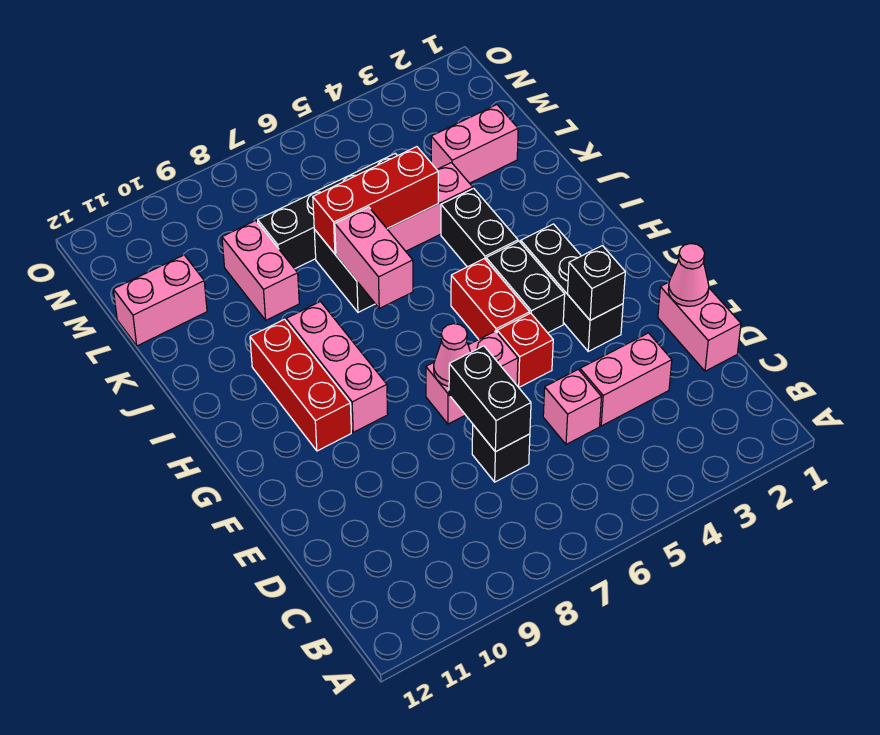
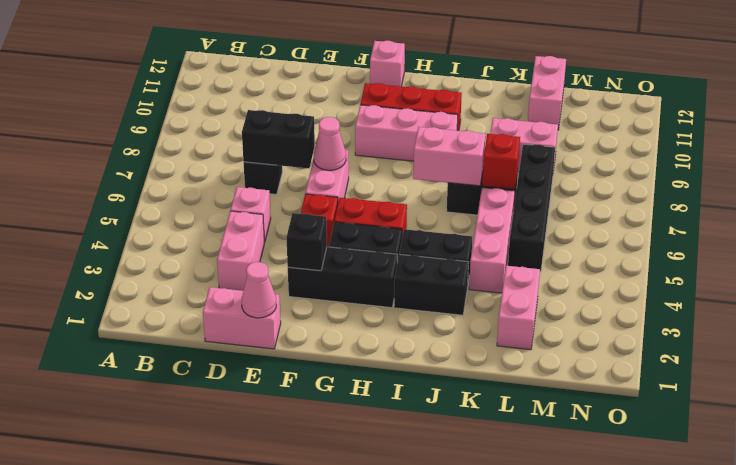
none -> pink 1x1 brick [370,41,405,87]
none -> black 1x2 brick [394,254,468,315]
red 1x3 brick [313,147,438,254] -> red 1x1 brick [482,134,520,189]

